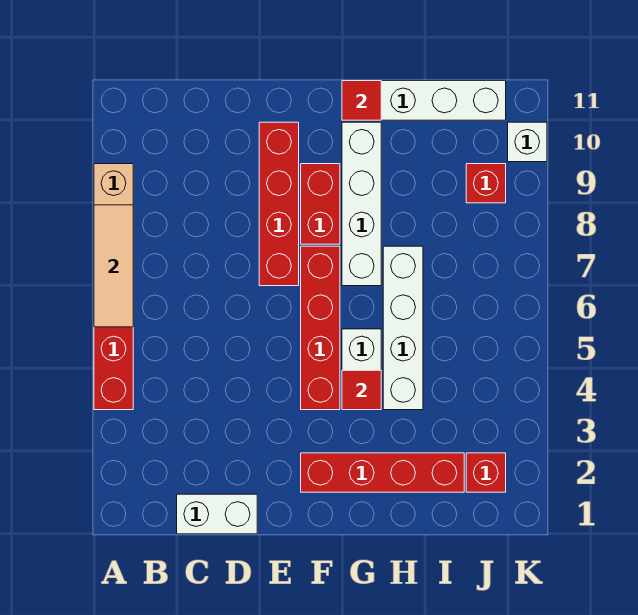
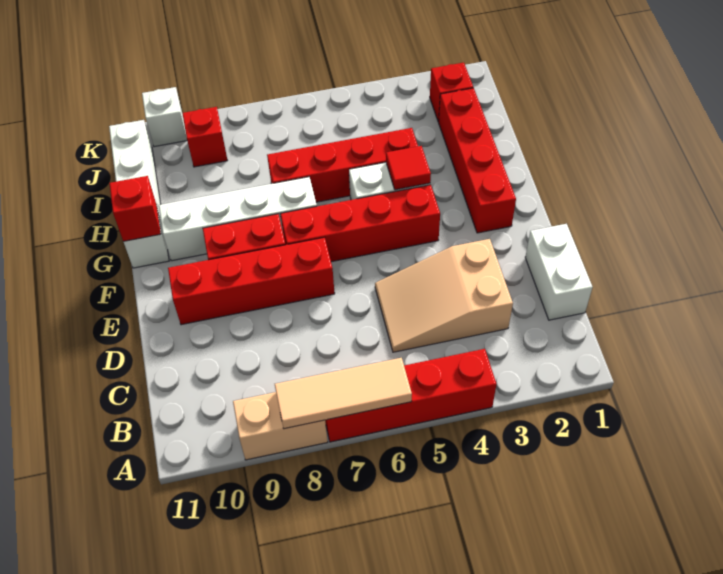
none -> tan 2x3 slope [375,239,513,352]
red 1x1 tile [342,81,381,120] -> red 1x1 brick [109,176,161,242]
white 1x4 brick [383,246,423,410] -> red 1x4 brick [267,128,418,202]

